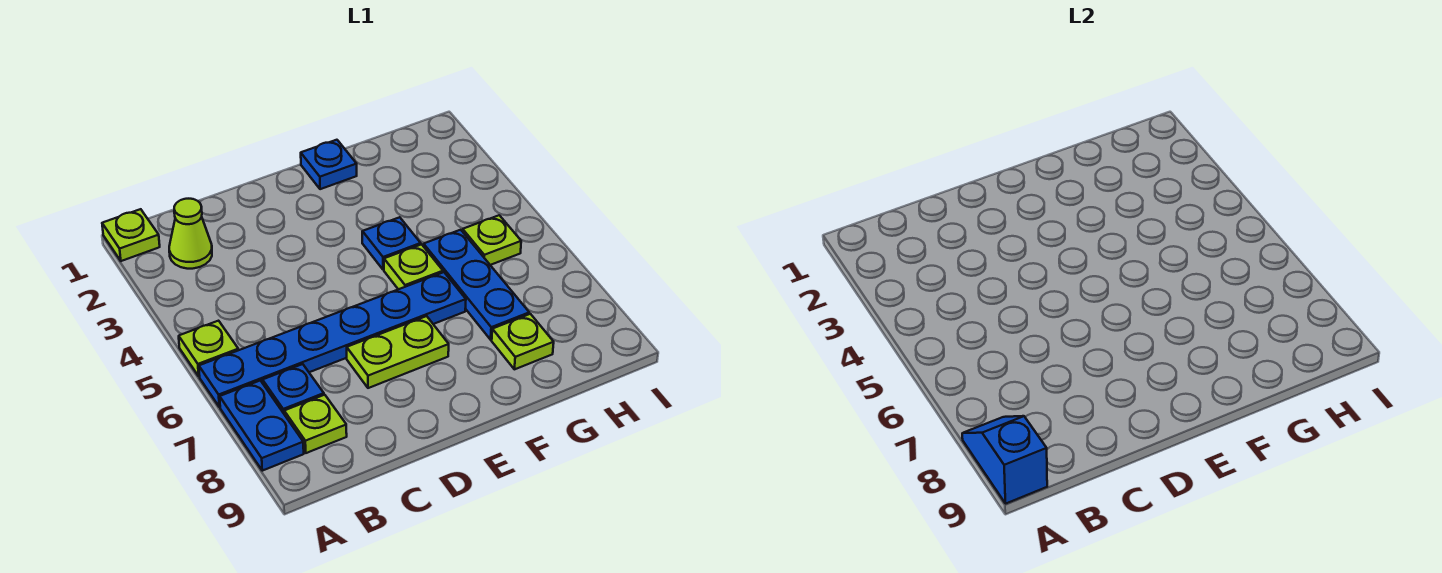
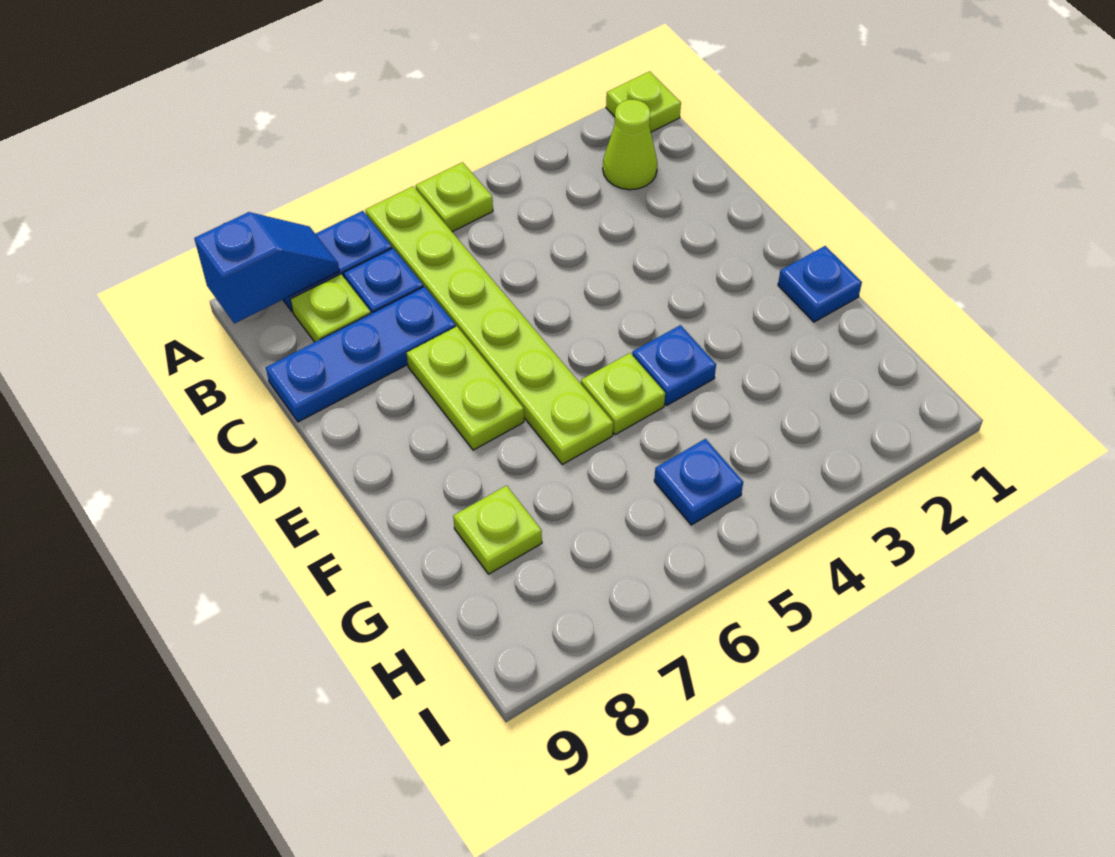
blue 1x6 plate [199,272,466,407] -> lime 1x6 plate [365,186,613,464]
blue 1x3 plate [424,230,529,340] -> blue 1x3 plate moved to [266,287,456,422]
lime 1x1 plate [463,215,521,265] -> blue 1x1 plate [654,439,743,525]

